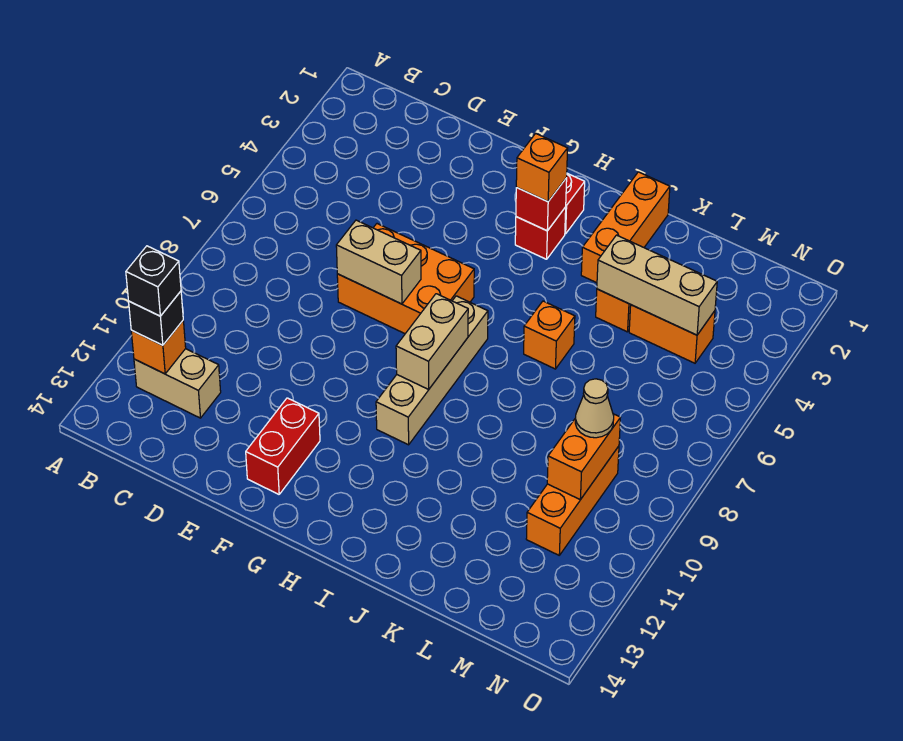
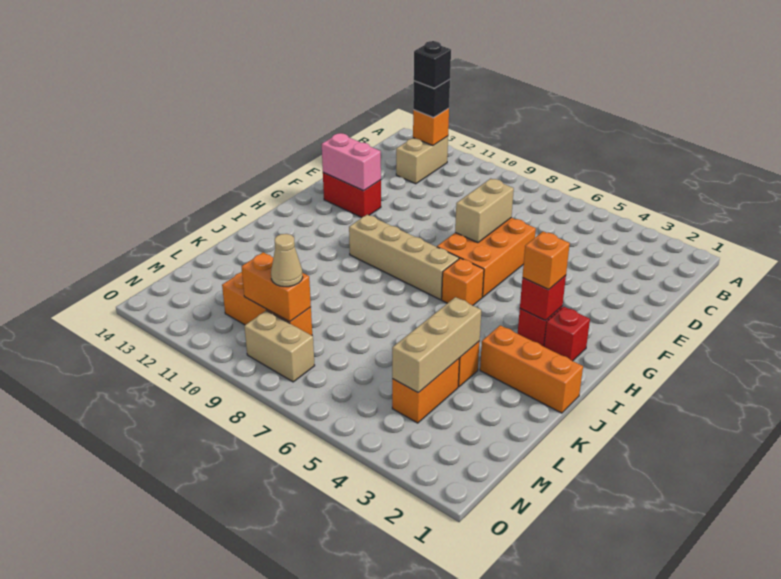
none -> pink 1x2 brick [322,133,381,191]
tan 1x2 brick [396,294,468,390] -> tan 1x2 brick moved to [244,311,315,382]
orange 1x1 brick [524,301,575,369] -> orange 1x1 brick moved to [442,258,484,305]

